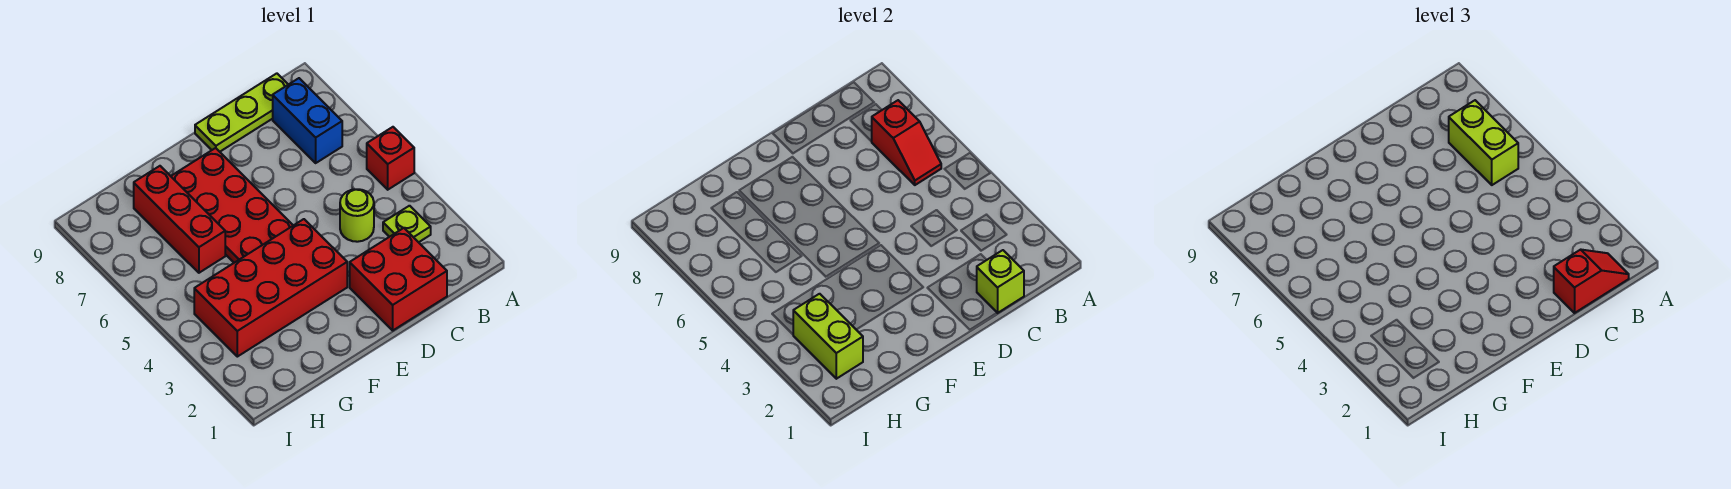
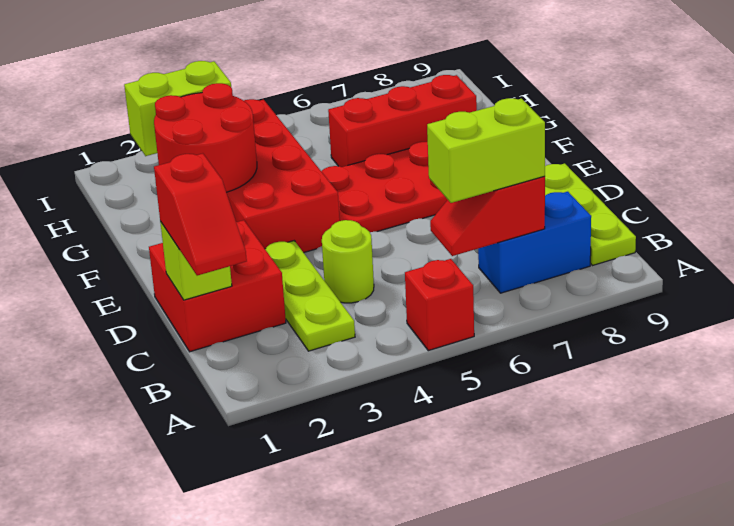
lime 1x1 plate [383,206,431,242] -> lime 1x3 plate [265,241,355,351]
none -> red 2x2 round brick [154,83,257,192]

